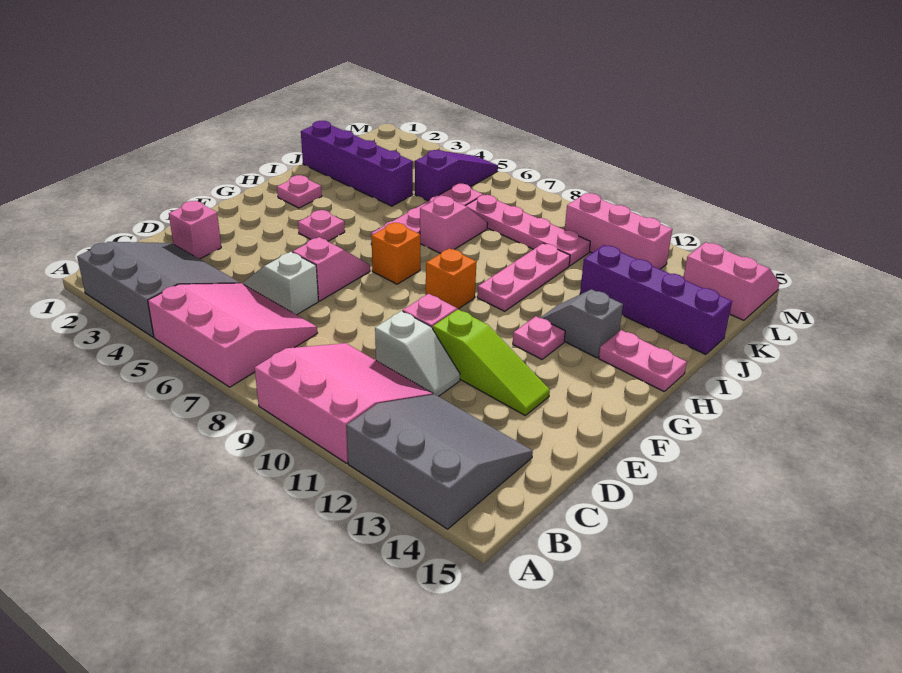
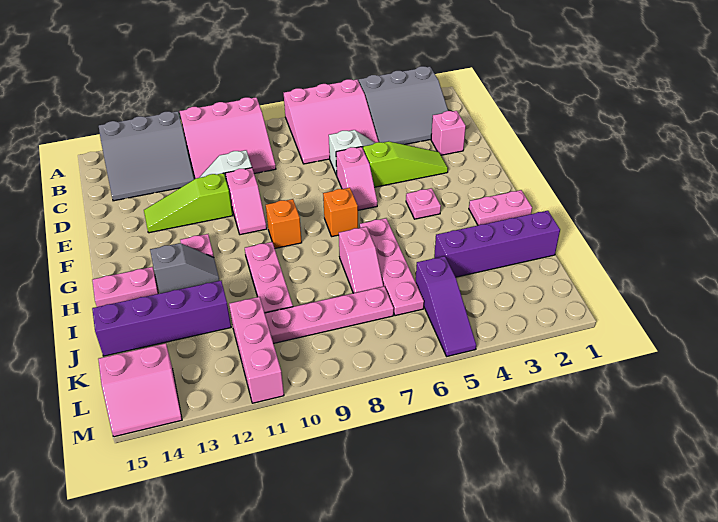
none -> lime 1x3 slope [363,141,448,187]
pink 1x1 plate [277,175,322,208] -> pink 1x2 plate [469,190,532,225]
pink 1x3 brick [565,193,672,269] -> pink 1x3 brick turned to [229,297,284,403]

